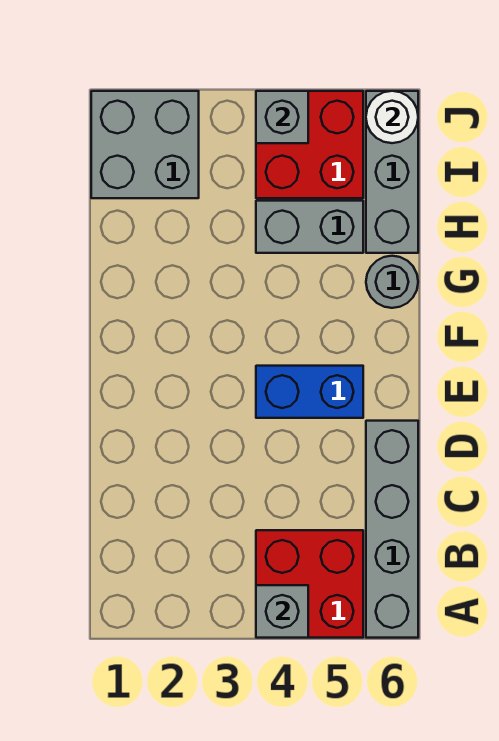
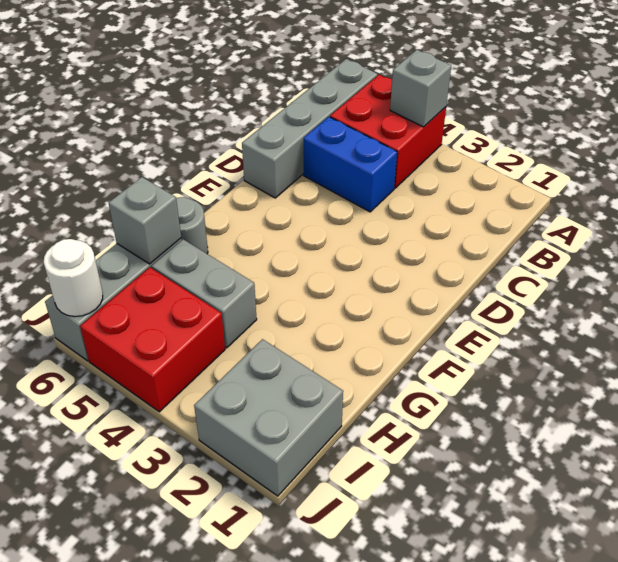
blue 1x2 brick [256,366,363,418] -> blue 1x2 brick moved to [304,117,397,212]
grey 1x1 brick [256,91,308,143] -> grey 1x1 brick moved to [109,177,181,264]

